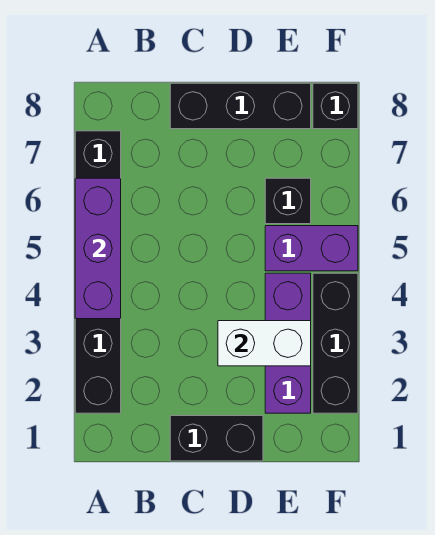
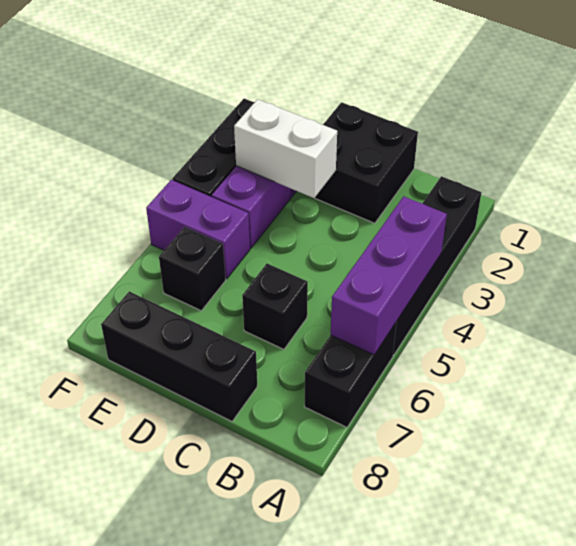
black 1x2 brick [170,416,263,461] -> black 2x2 brick [315,102,418,223]
black 1x1 brick [313,83,358,129] -> black 1x1 brick moved to [242,264,308,349]

